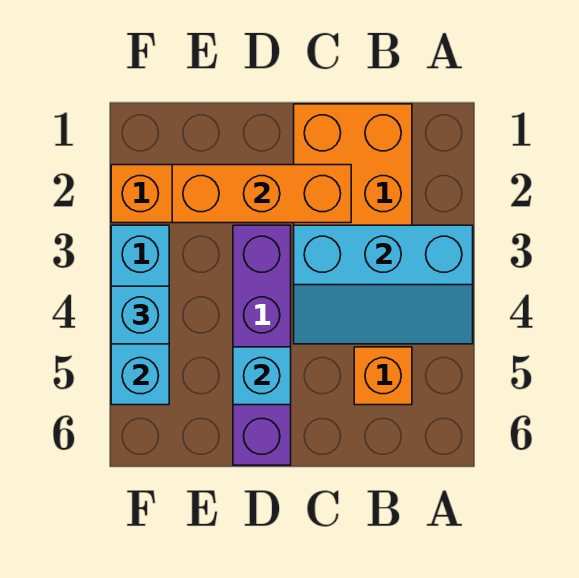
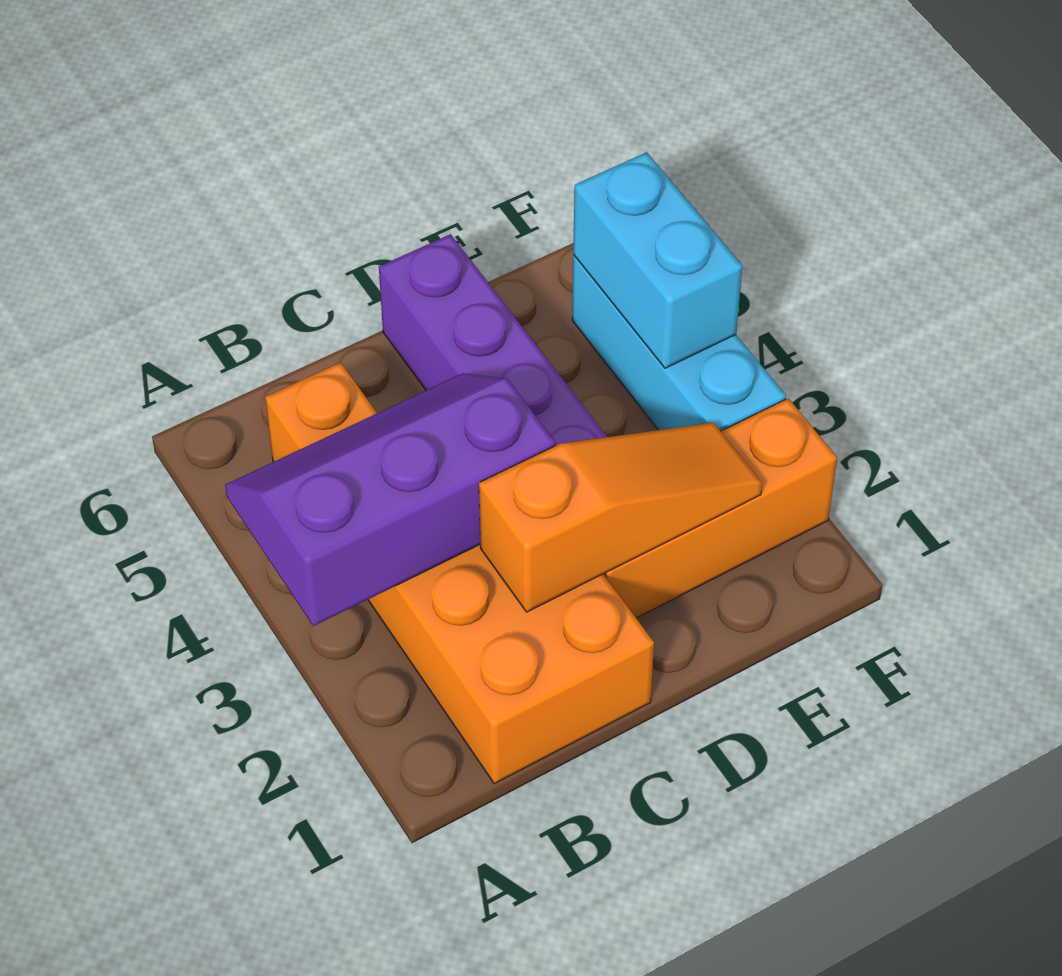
cyan 2x3 slope [294,225,473,344] -> purple 2x3 slope [225,373,555,626]
orange 1x3 brick [172,165,351,223] -> orange 1x3 slope [479,423,762,612]
cyan 1x1 brick [233,347,291,405] -> none
cyan 1x1 brick [111,286,169,344] -> none

